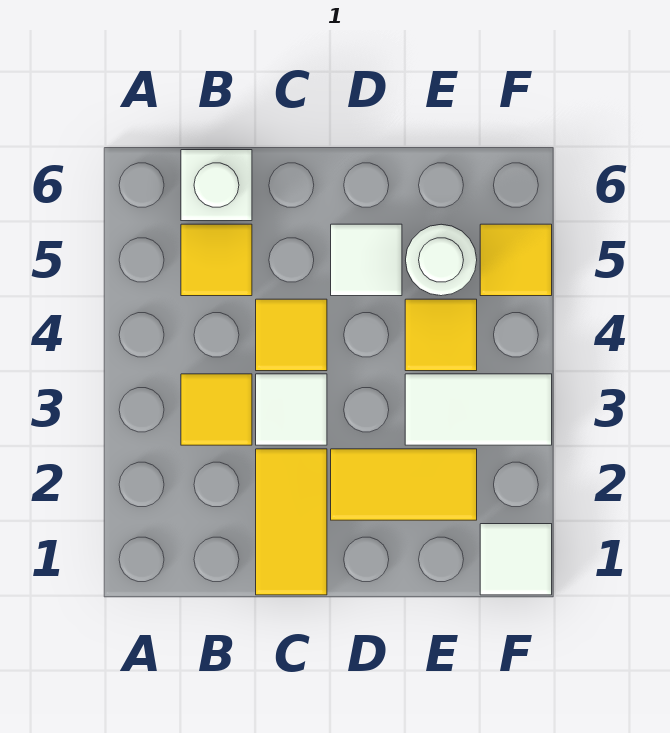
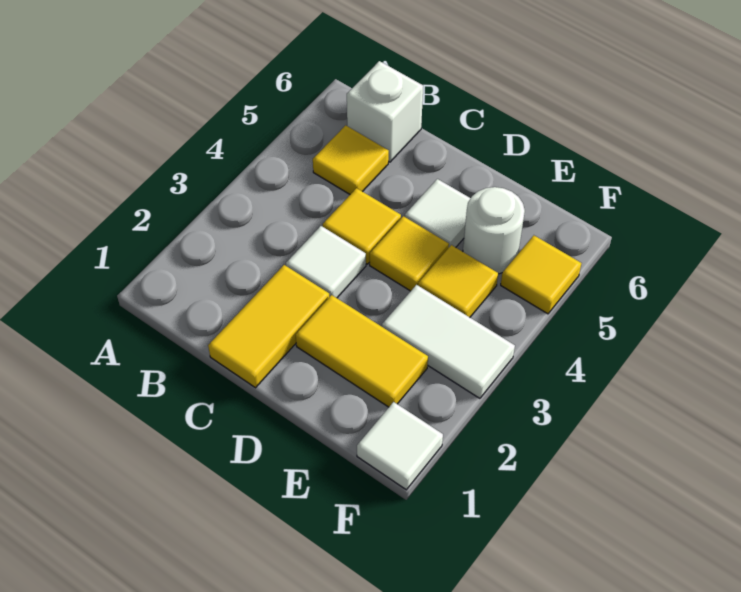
yellow 1x1 tile [181,374,252,445] -> yellow 1x1 tile moved to [370,216,449,291]

